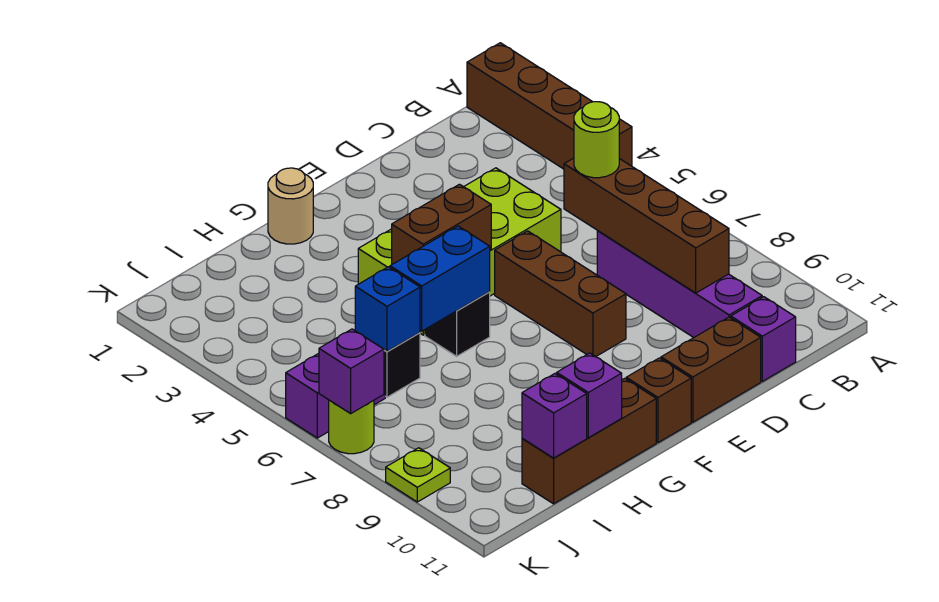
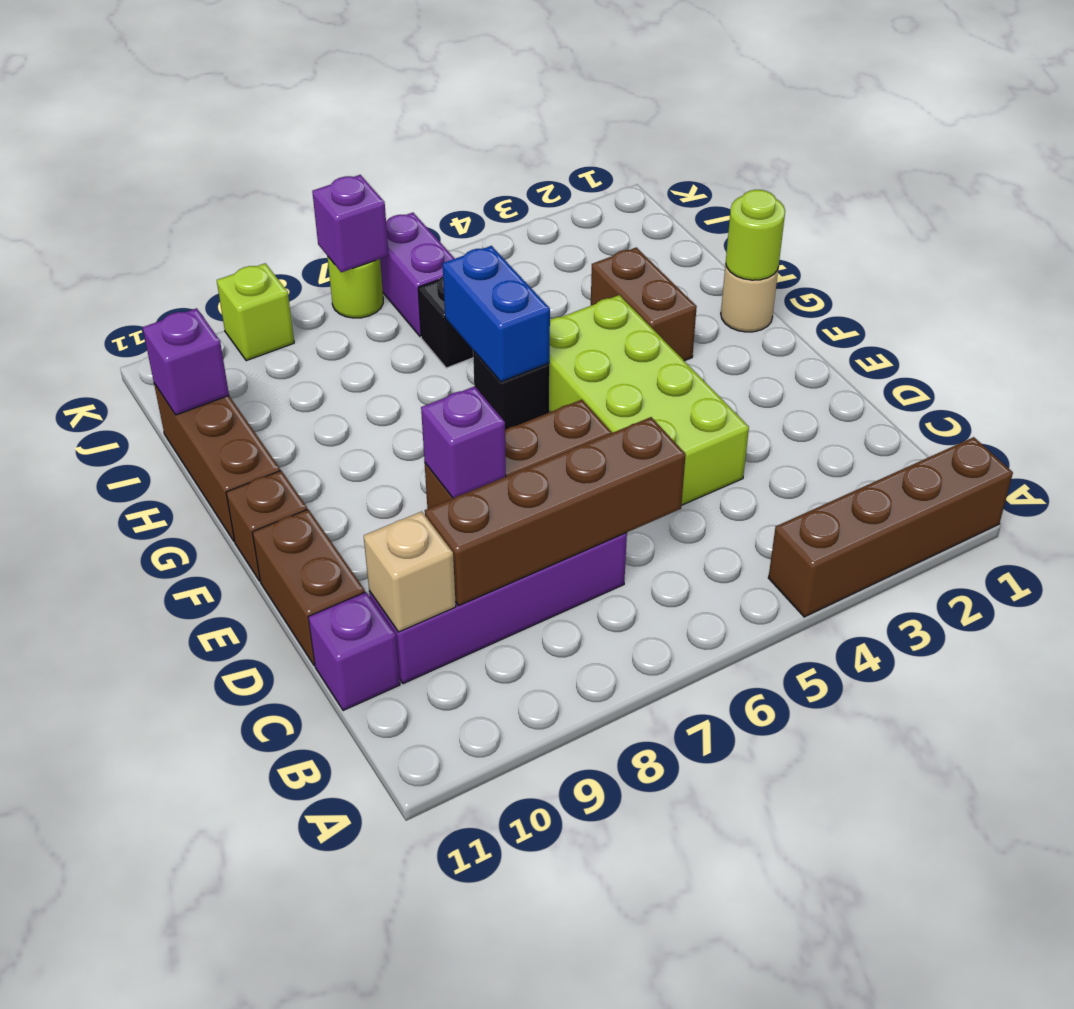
lime 1x1 round brick [574,102,619,178] -> lime 1x1 round brick moved to [726,190,785,280]
none -> tan 1x1 brick [364,511,456,632]
brown 1x2 brick [392,184,491,264] -> brown 1x2 brick moved to [591,247,697,361]
purple 1x1 brick [557,353,622,438] -> purple 1x1 brick moved to [421,386,506,498]
blue 1x1 brick [355,267,420,351] -> none
lime 1x1 plate [386,448,450,502] -> lime 1x1 brick [217,263,294,361]

